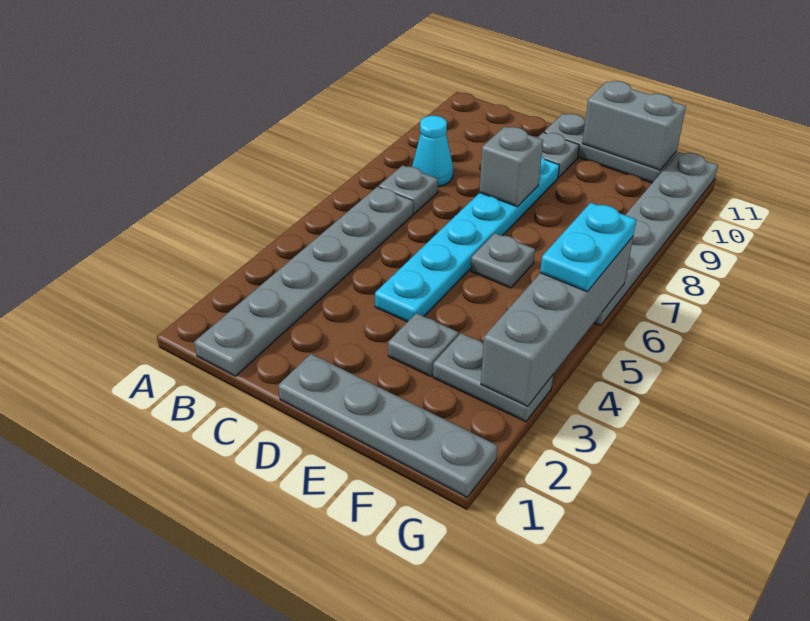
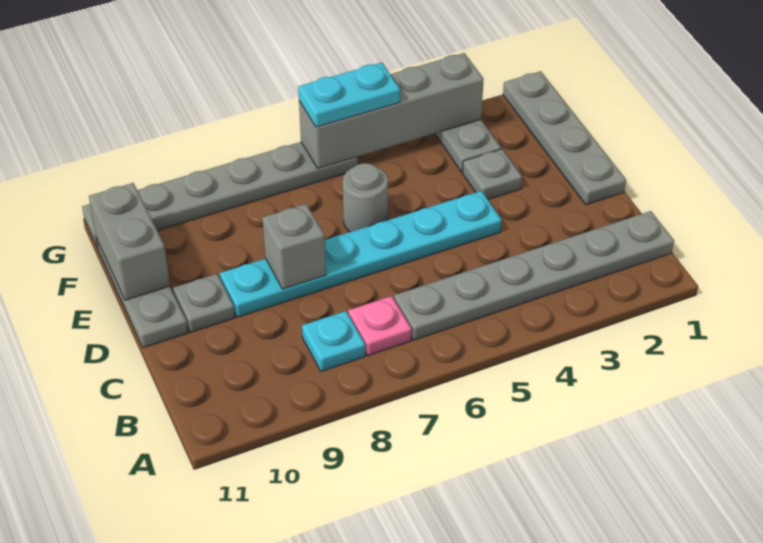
grey 1x1 plate [379,165,438,214] -> pink 1x1 plate [348,296,412,356]
cyan 1x1 cone [412,116,453,187] -> cyan 1x1 plate [302,311,365,371]
grey 1x1 plate [471,233,535,288] -> grey 1x1 round brick [343,163,388,232]

